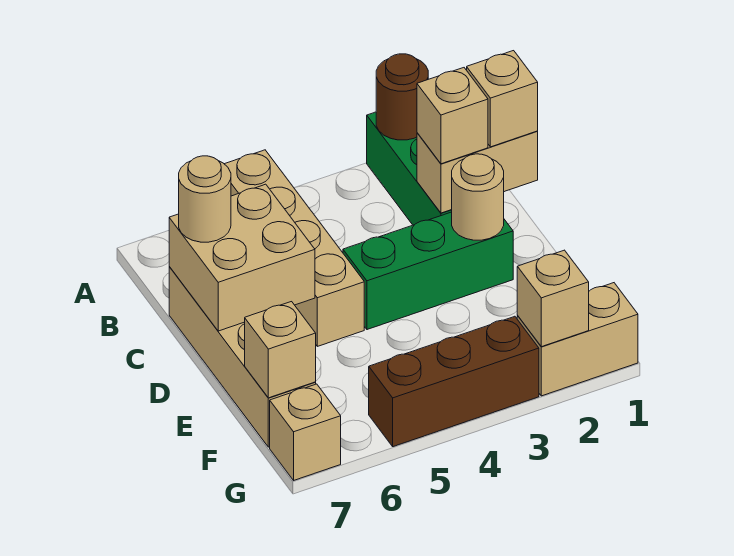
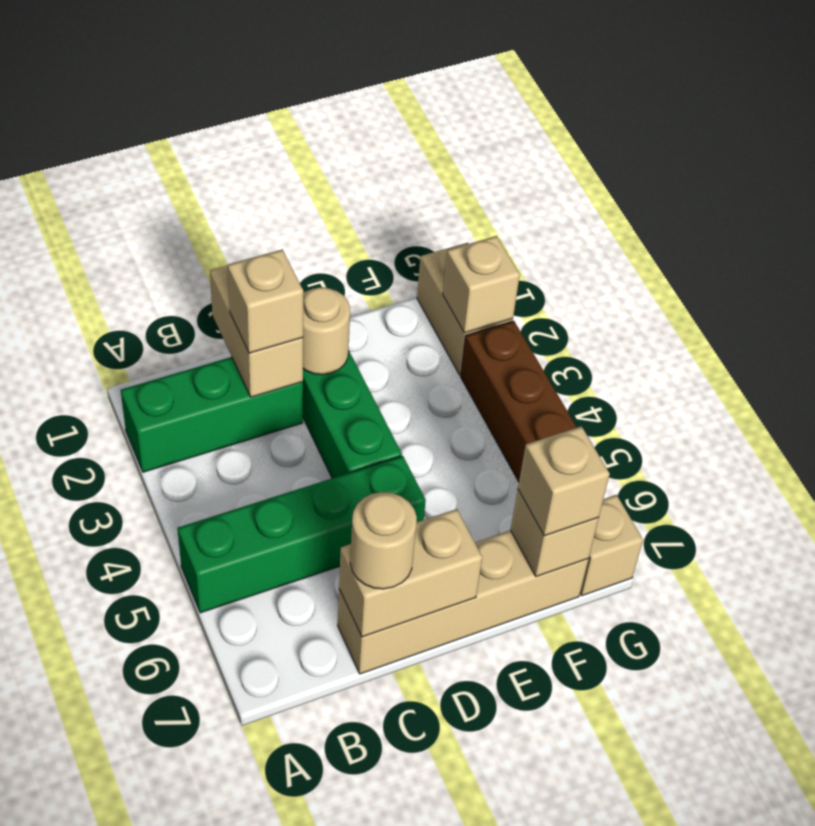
brown 1x1 round brick [376,54,428,140] -> none
tan 1x4 brick [225,150,364,346] -> green 1x4 brick [178,456,426,613]
tan 1x1 brick [467,51,538,147] -> tan 1x1 brick moved to [518,426,610,536]
tan 2x2 brick [169,184,315,331] -> tan 1x2 brick [339,509,482,637]

